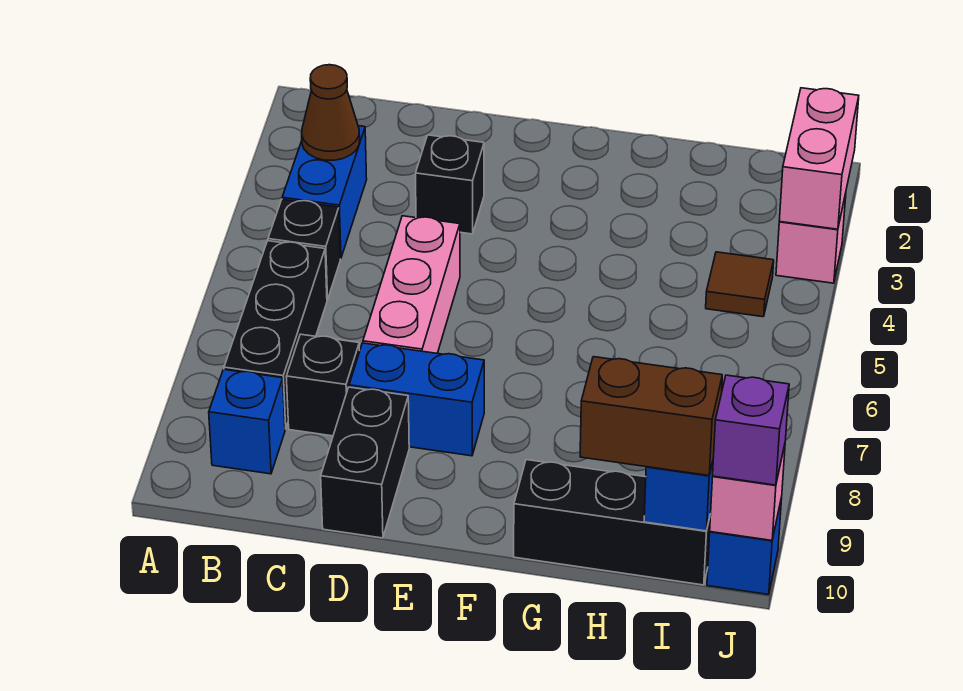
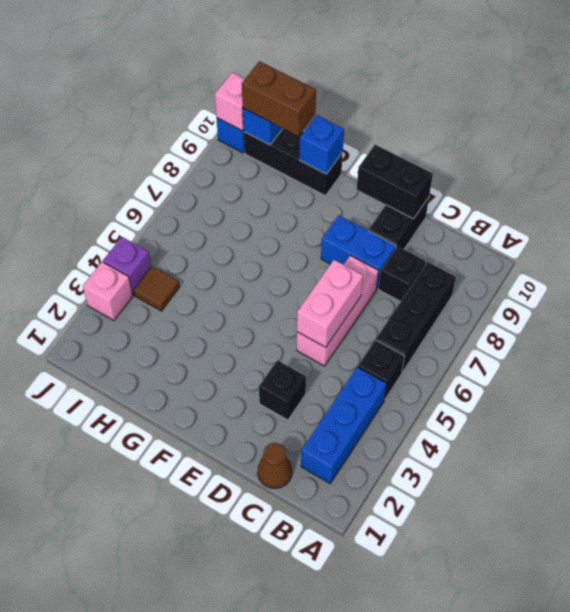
blue 1x2 brick [282,126,367,259] -> blue 1x3 brick [301,367,387,483]
brown 1x1 cone [302,65,360,160] -> brown 1x1 cone moved to [258,443,292,489]
blue 1x1 brick [209,369,285,474] -> blue 1x1 brick moved to [300,115,344,174]
none -> black 1x2 brick [357,145,433,219]
pink 1x2 brick [779,88,859,229] -> pink 1x2 brick moved to [297,260,363,347]
purple 1x1 brick [713,375,789,485] -> purple 1x1 brick moved to [103,237,151,295]

